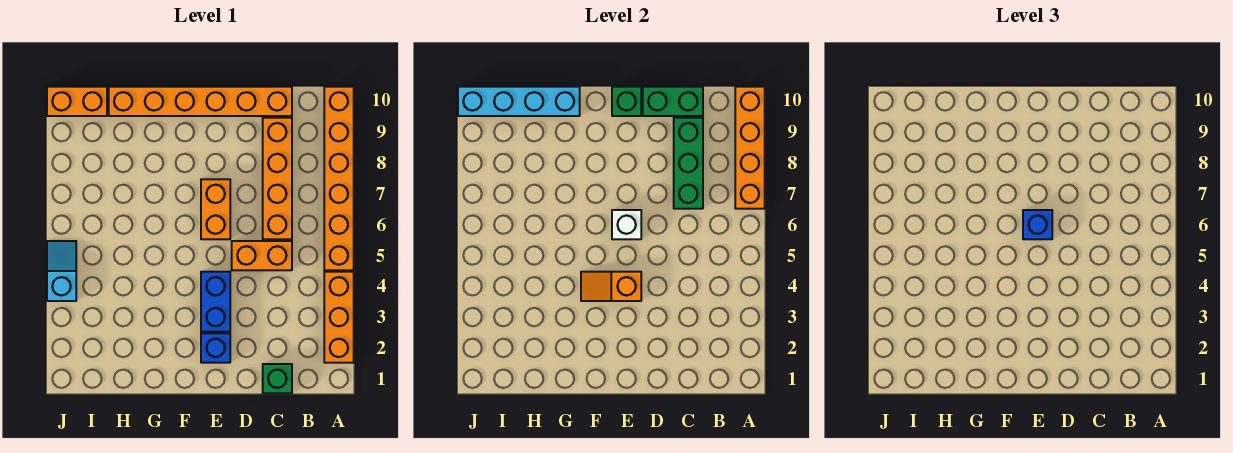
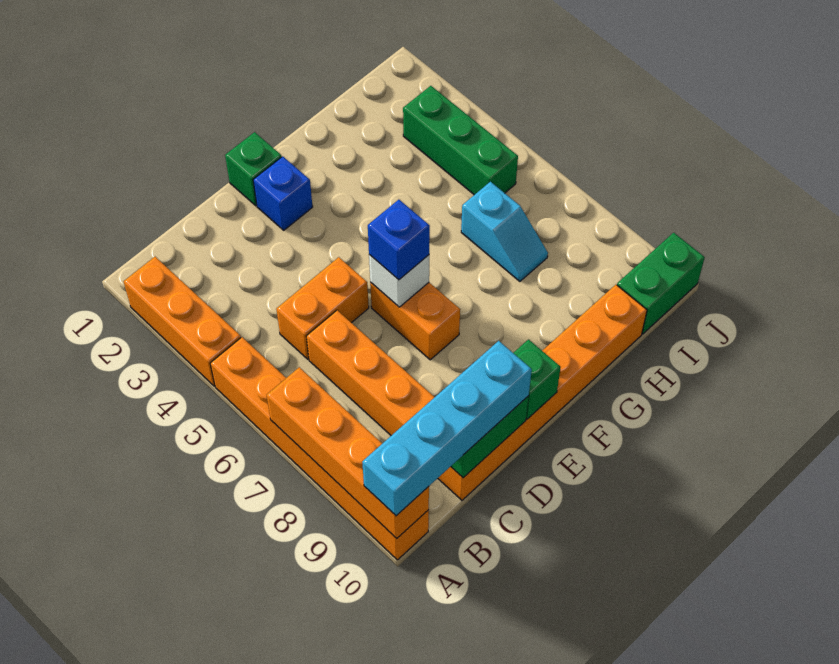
green 1x1 brick [263,364,292,393] -> green 1x1 brick moved to [225,132,282,206]
green 1x3 brick [674,118,703,209] -> green 1x3 brick moved to [403,86,518,195]
blue 1x2 brick [201,272,230,332] -> none
orange 1x2 slope [581,272,641,301] -> none
cyan 1x4 brick [458,87,580,116] -> cyan 1x4 brick moved to [362,341,532,516]
orange 1x2 brick [47,87,107,116] -> green 1x2 brick [617,233,705,334]
cyan 1x2 slope [47,241,76,301] -> cyan 1x2 slope moved to [461,182,548,281]

